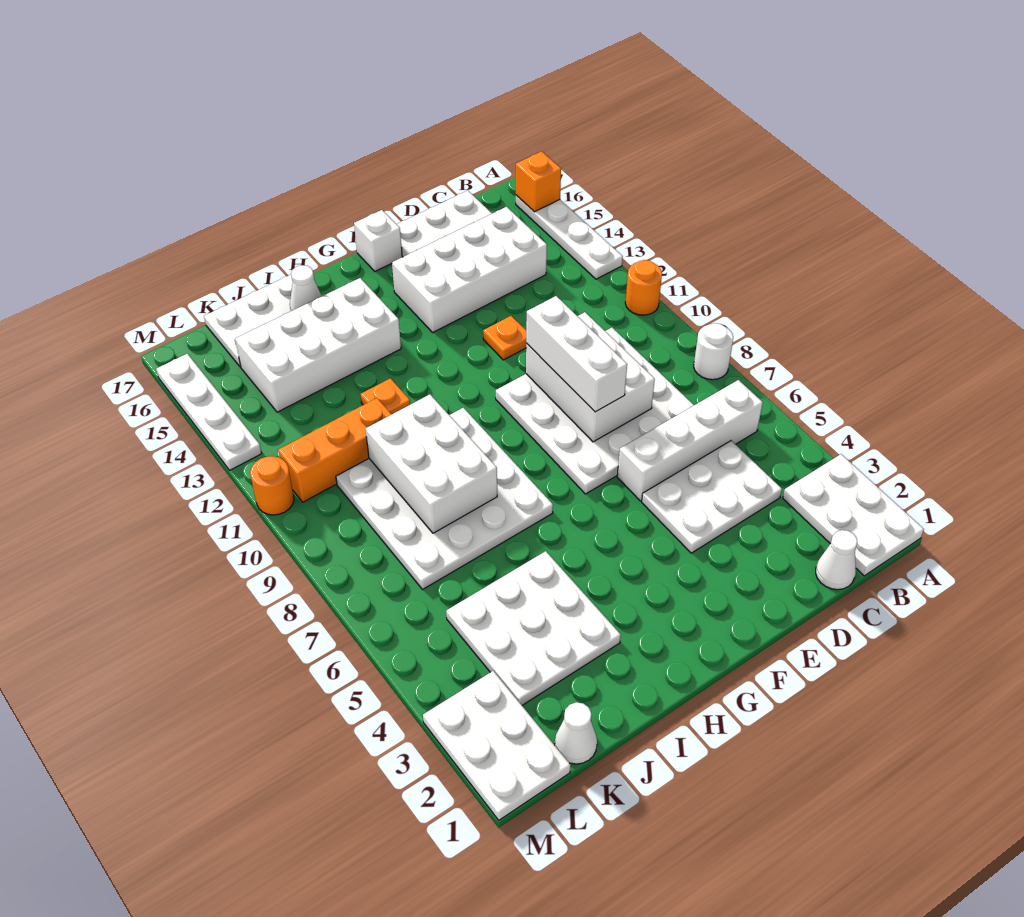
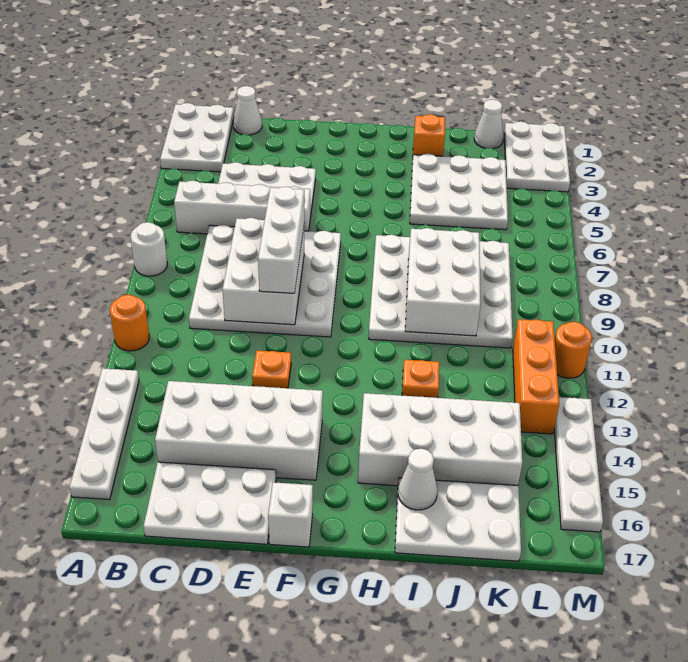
orange 1x1 brick [516,151,561,212] -> orange 1x1 brick moved to [413,114,445,156]
orange 1x3 brick [278,398,392,502] -> orange 1x3 brick turned to [513,319,559,434]

